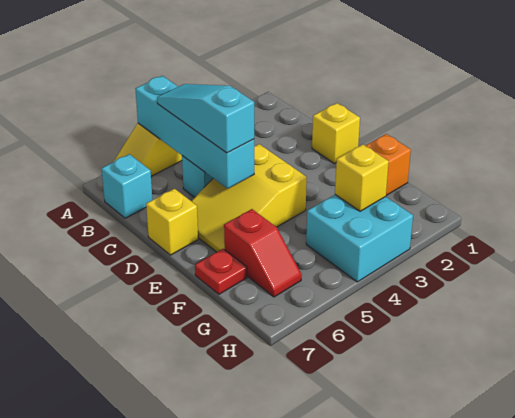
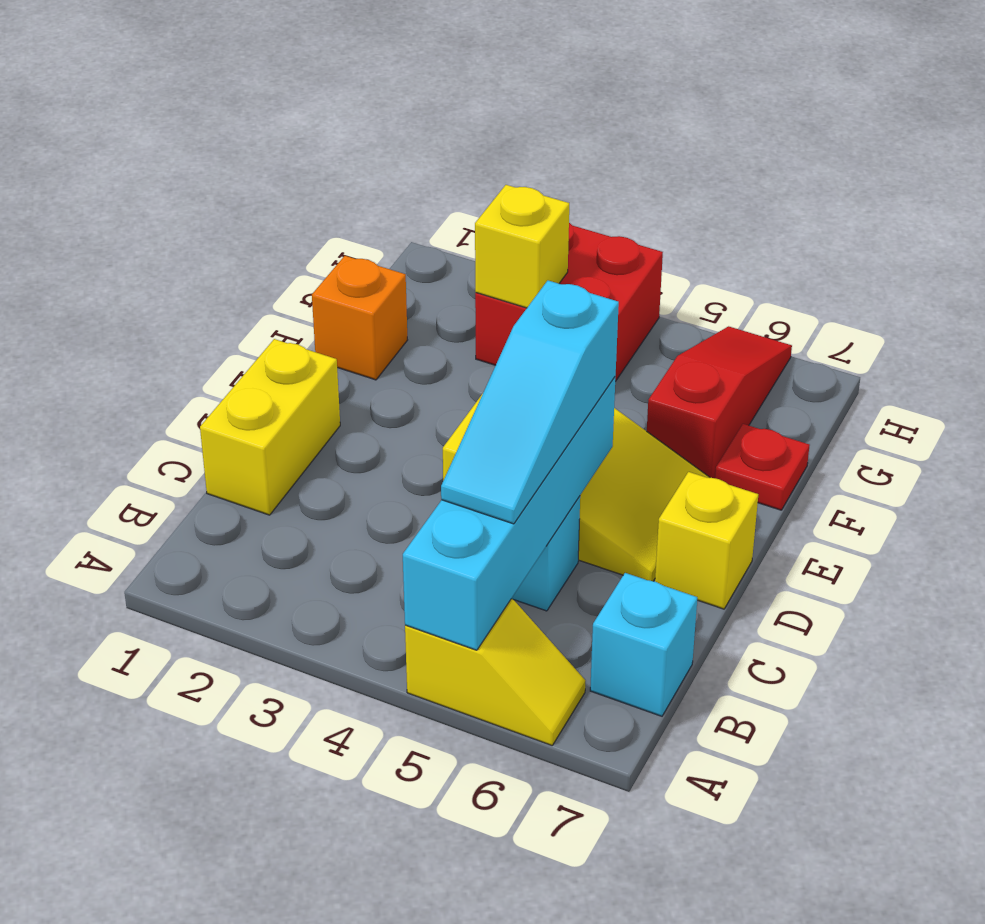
yellow 1x1 brick [312,103,360,163] -> yellow 1x2 brick [200,339,340,515]
red 1x2 slope [224,209,302,297] -> red 1x3 slope [647,326,792,478]
cyan 2x2 brick [306,195,413,282] -> red 2x2 brick [475,223,663,381]

